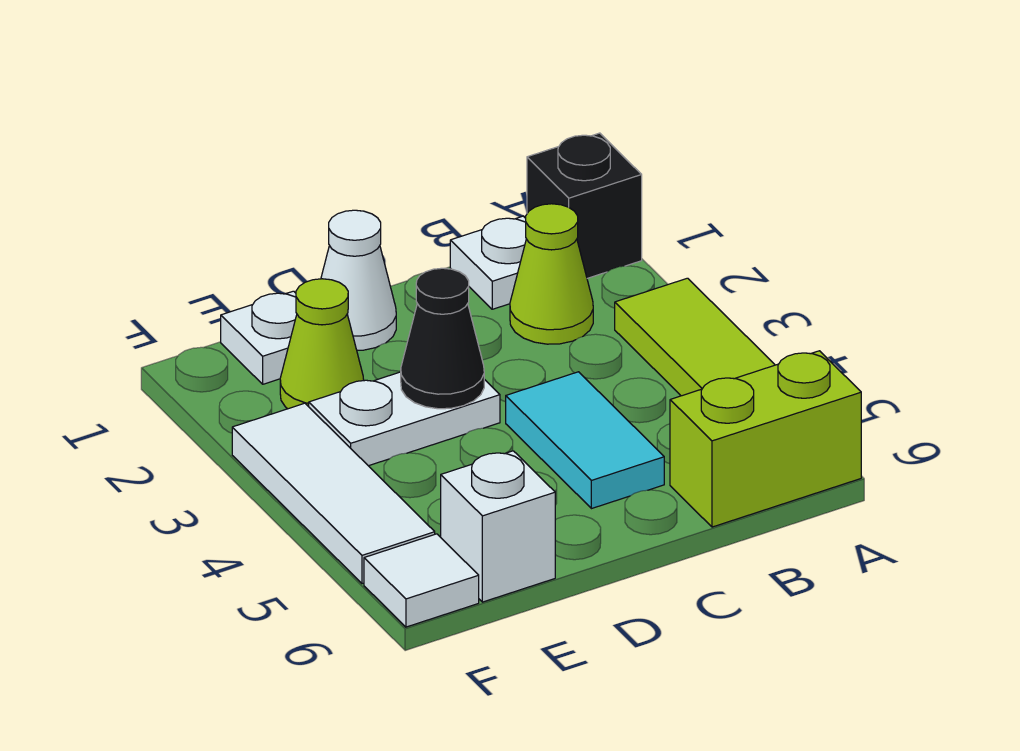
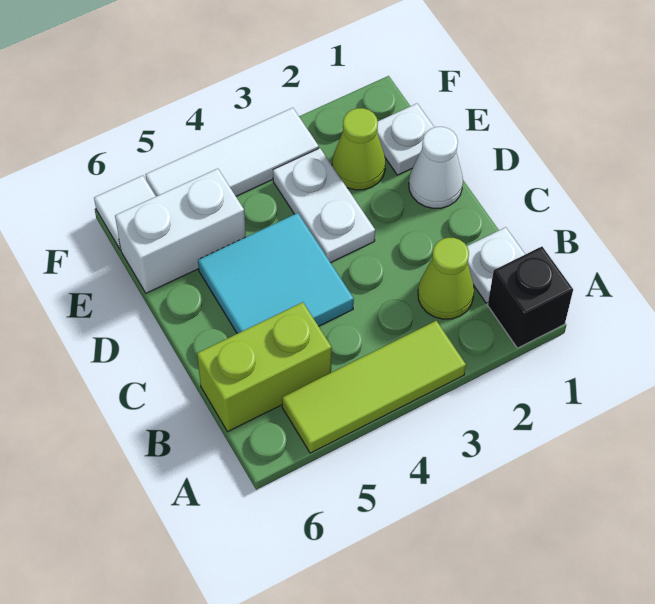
lime 1x2 brick [670,351,861,527] -> lime 1x2 brick turned to [197,302,332,432]
cyan 1x2 tile [506,372,664,509] -> cyan 2x2 tile [198,213,354,334]
black 1x1 cone [401,268,484,409] -> none
white 1x1 brick [441,451,555,602] -> white 1x2 brick [115,169,246,293]

